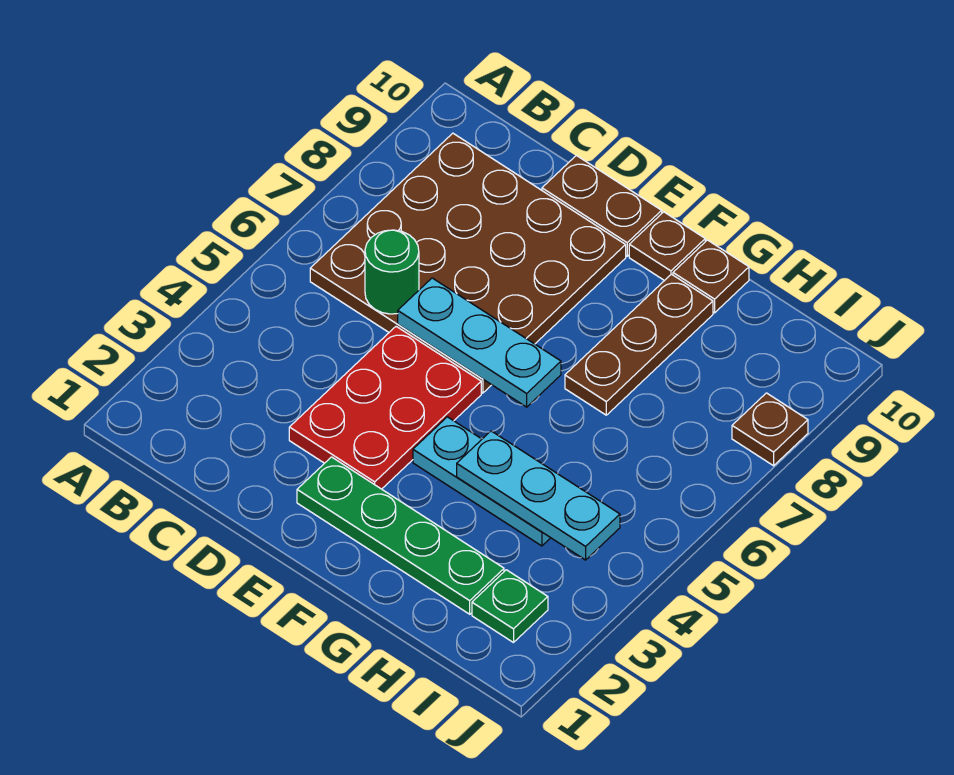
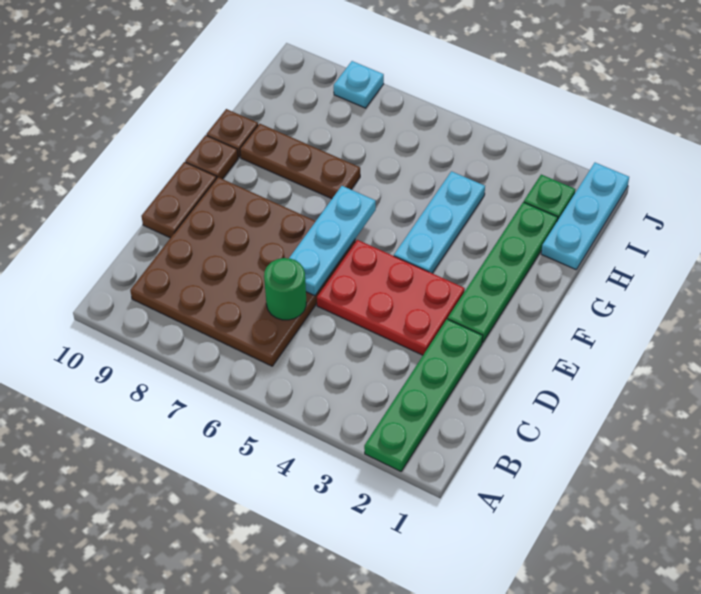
none -> green 1x4 plate [364,319,483,471]
cyan 1x3 plate [457,431,620,560] -> cyan 1x3 plate moved to [541,163,629,270]
brown 1x1 plate [732,393,808,466] -> cyan 1x1 plate [334,61,384,108]

